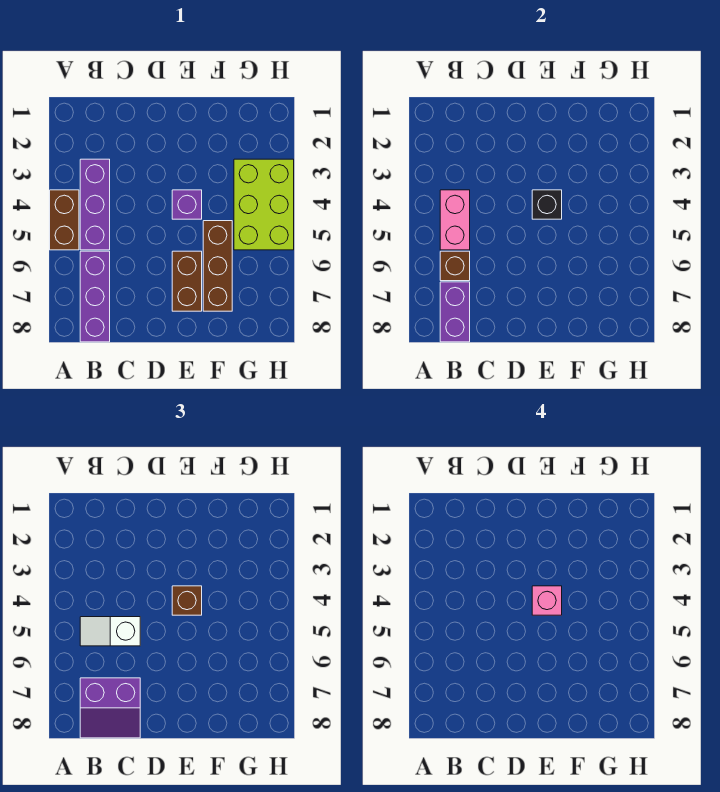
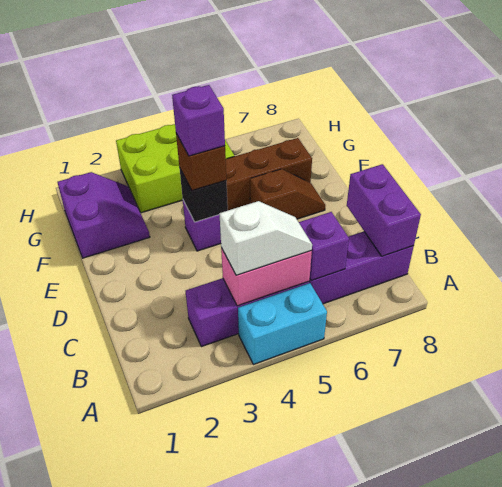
brown 1x2 brick [50,190,79,250] -> cyan 1x2 brick [238,283,327,365]
white 1x2 slope [80,617,140,646] -> white 1x2 slope turned to [219,201,312,275]
brown 1x1 brick [440,251,470,281] -> purple 1x1 brick [299,212,349,281]
purple 1x2 brick [440,282,470,342] -> purple 1x2 brick turned to [347,164,421,256]
purple 2x2 slope [80,678,140,738] -> purple 2x2 slope moved to [57,172,150,258]
pink 1x1 brick [532,586,562,615] -> purple 1x1 brick [172,85,225,156]
brown 1x2 brick [172,251,202,311] -> brown 1x2 slope [250,169,325,219]

